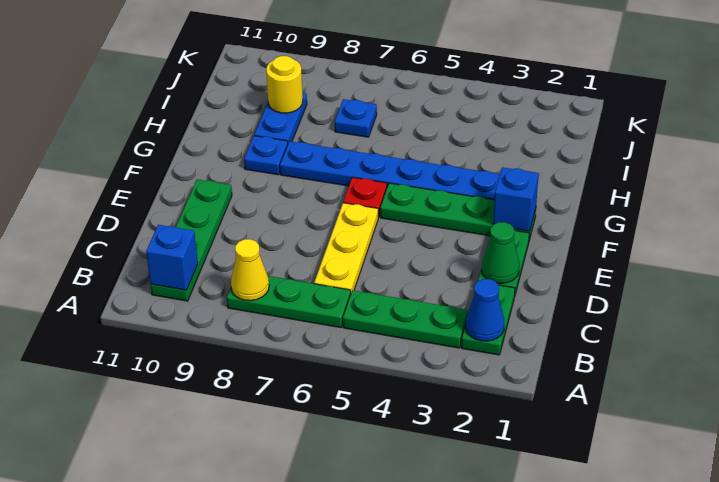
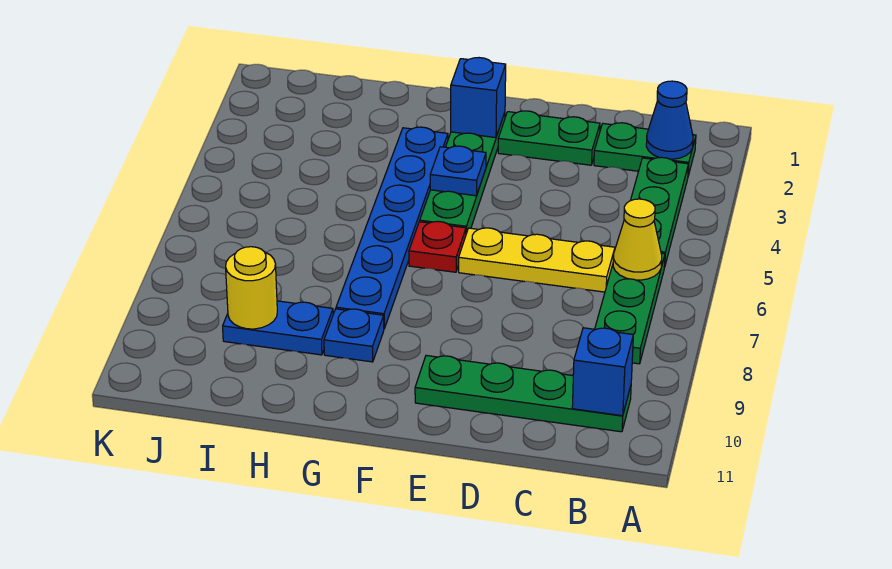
yellow 1x1 cone [231,239,269,301] -> yellow 1x1 cone moved to [613,199,662,280]
green 1x1 cone [482,222,519,283] -> none
blue 1x1 plate [335,99,377,137] -> blue 1x1 plate moved to [430,146,486,196]

